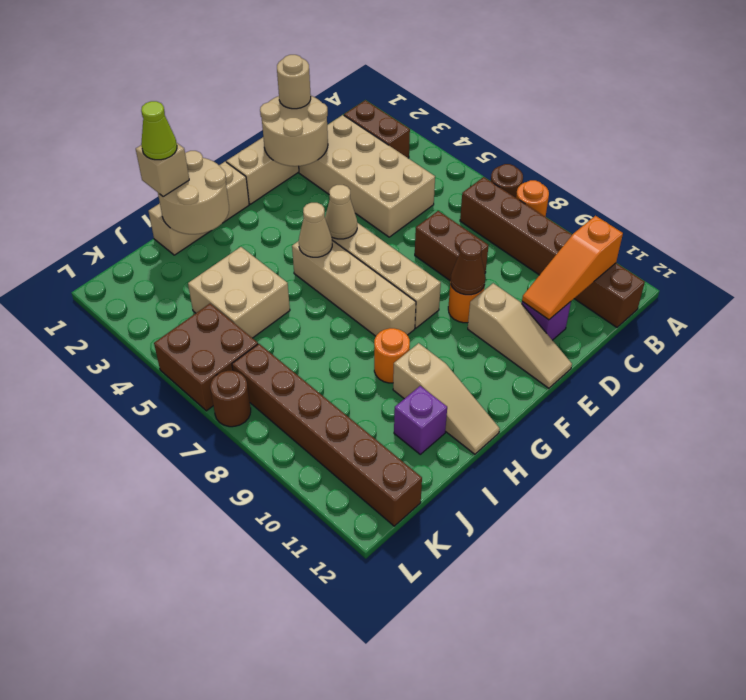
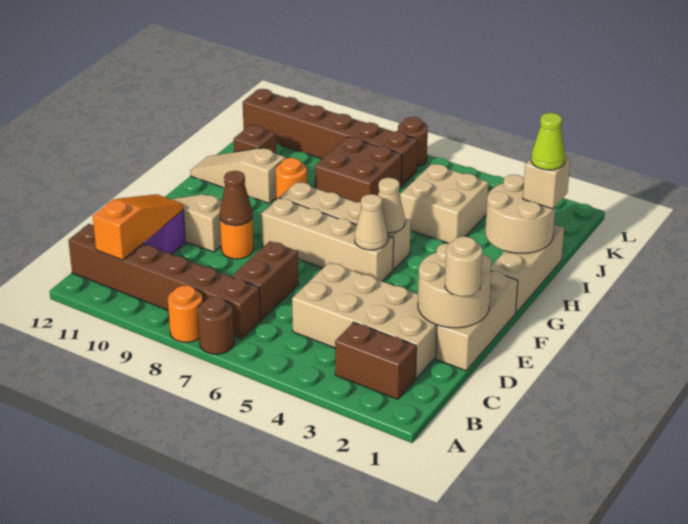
brown 1x2 brick [415,211,489,281] -> brown 1x2 brick turned to [232,241,299,320]
purple 1x1 brick [394,386,447,454] -> brown 1x1 brick [234,125,276,154]
brown 2x2 brick [154,304,258,411] -> brown 2x2 brick moved to [315,137,402,202]

